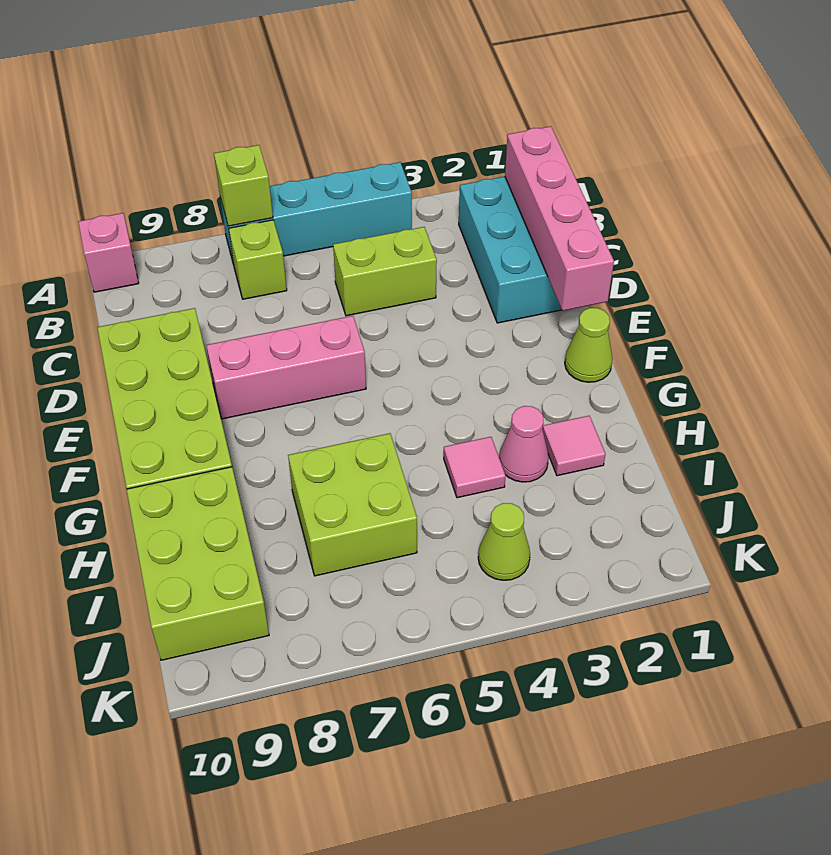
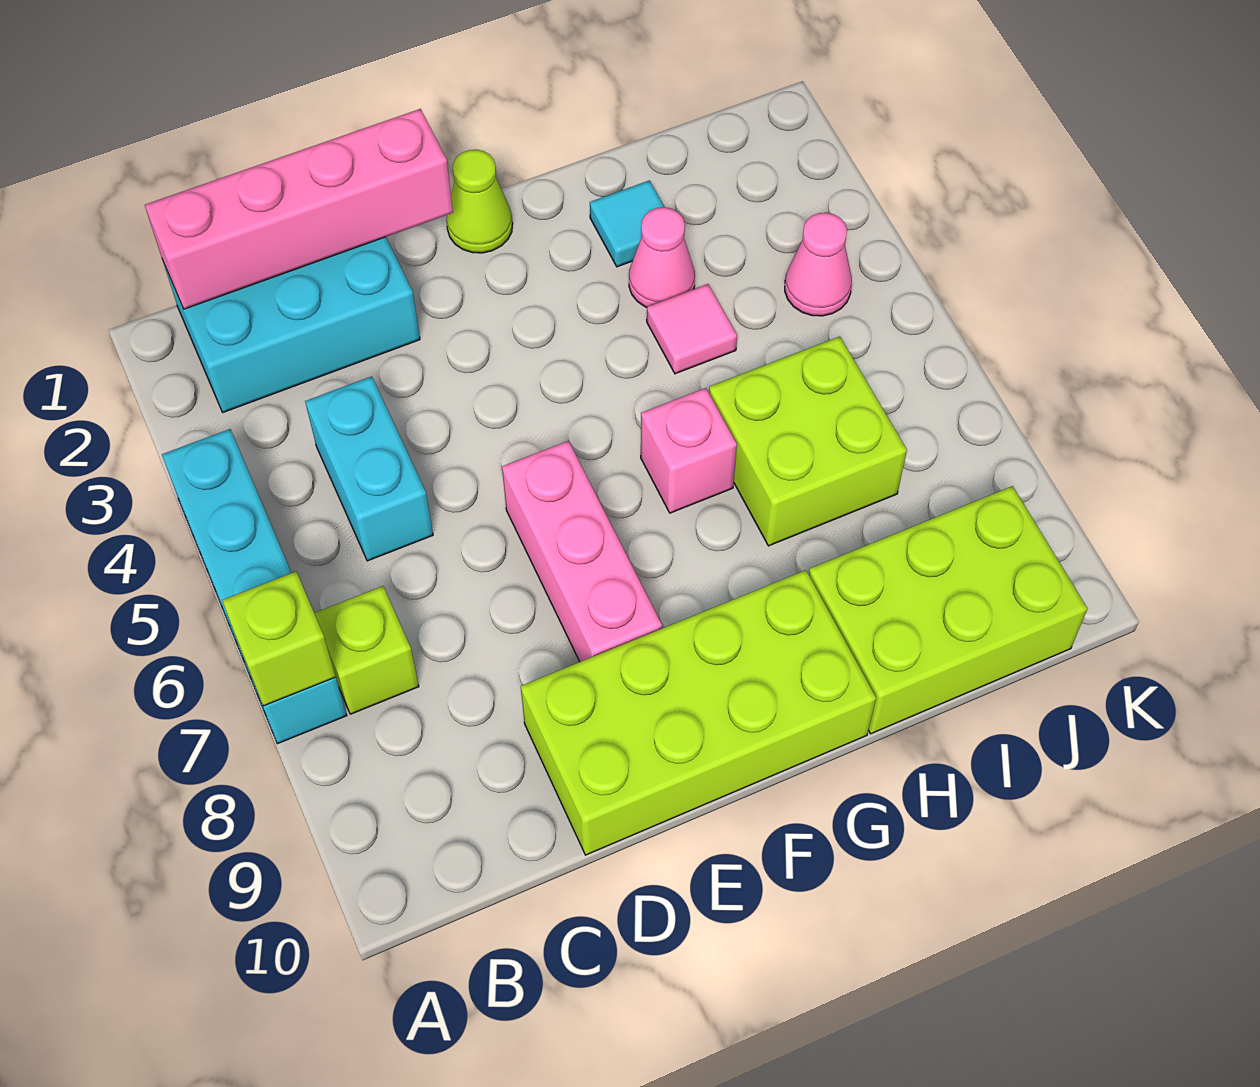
pink 1x1 brick [78,213,139,292] -> pink 1x1 brick moved to [641,388,737,513]
lime 1x2 brick [333,227,437,316] -> cyan 1x2 brick [305,376,433,561]
pink 1x1 tile [542,416,605,476] -> cyan 1x1 tile [590,180,664,267]
lime 1x1 cone [478,503,530,580] -> pink 1x1 cone [785,213,852,316]

